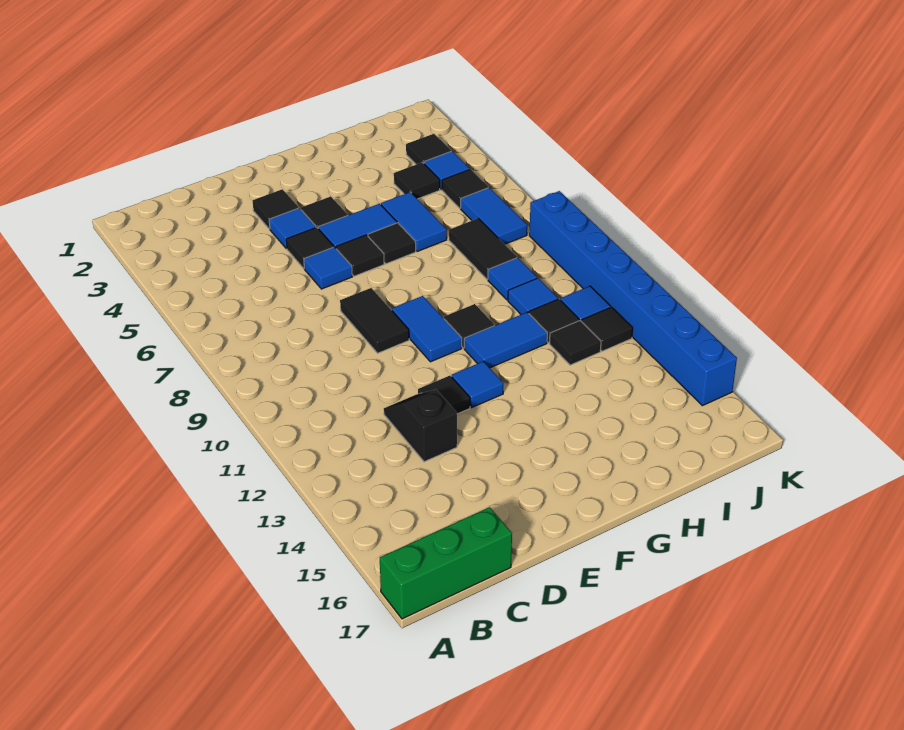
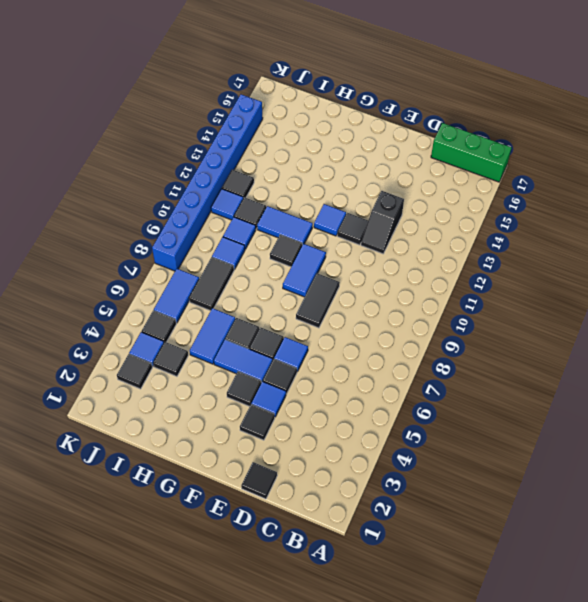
black 1x1 tile [550,321,601,365] -> black 1x1 tile moved to [241,462,277,499]

